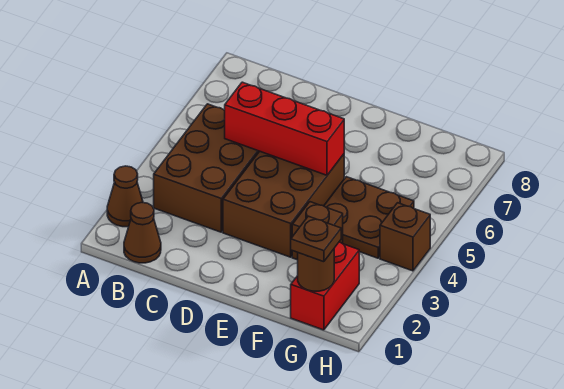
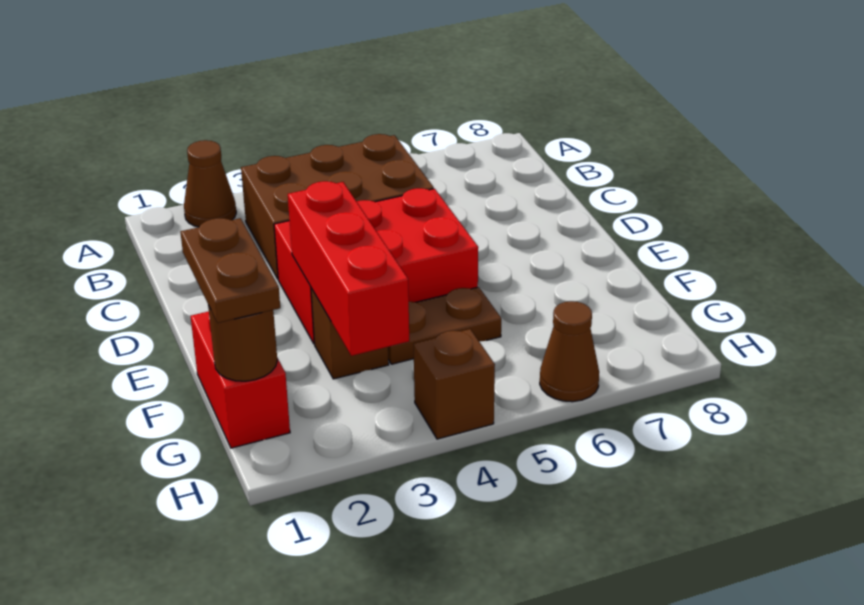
brown 1x1 cone [124,203,161,263] -> brown 1x1 cone moved to [540,301,599,402]
red 1x3 brick [225,82,344,175] -> red 1x3 brick moved to [288,181,409,356]
brown 2x3 brick [223,151,344,257] -> red 2x3 brick [274,188,478,344]
brown 2x2 plate [324,177,414,258] -> brown 1x2 plate [388,287,501,364]
red 1x2 brick [291,242,359,330] -> red 1x2 brick turned to [191,311,290,448]
brown 1x1 plate [291,216,341,262] -> brown 1x2 plate [180,218,280,323]

